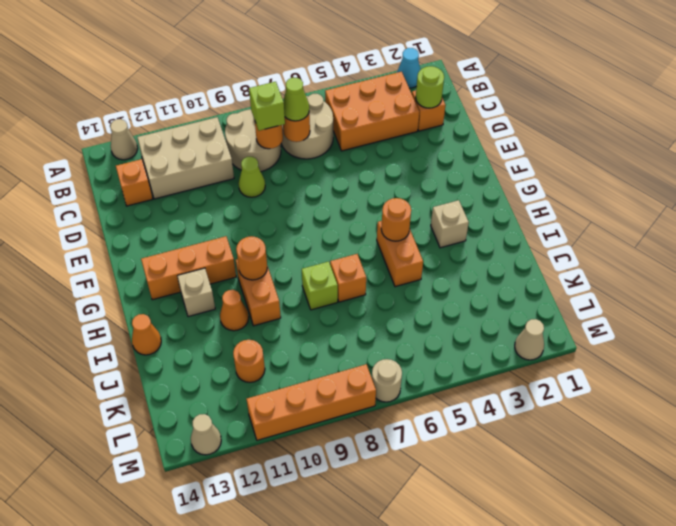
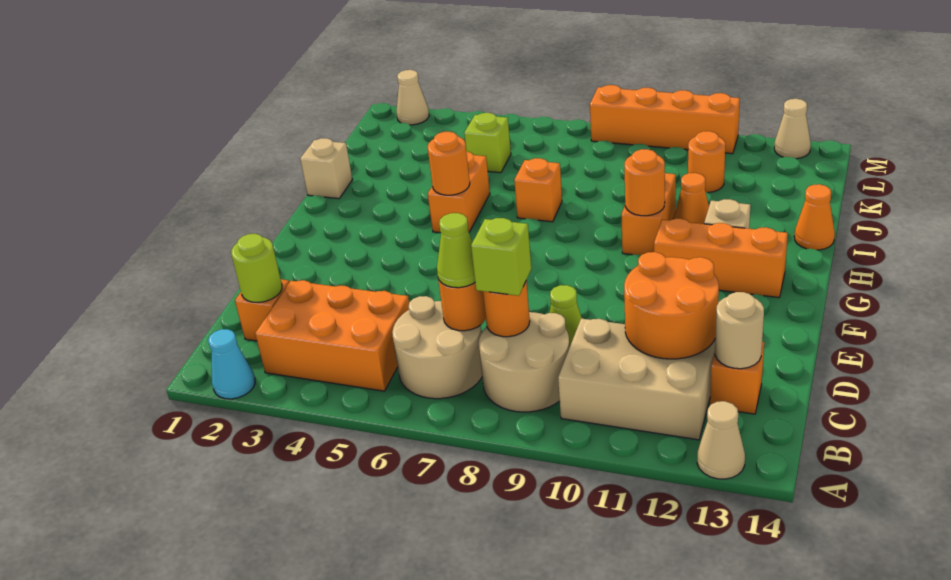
none -> orange 2x2 round brick [624,252,719,359]
tan 1x1 brick [431,200,469,248] -> tan 1x1 brick moved to [300,138,352,199]
lime 1x1 brick [302,262,338,310] -> lime 1x1 brick moved to [464,113,511,173]
tan 1x1 round brick [372,359,402,402] -> tan 1x1 round brick moved to [715,292,764,369]

